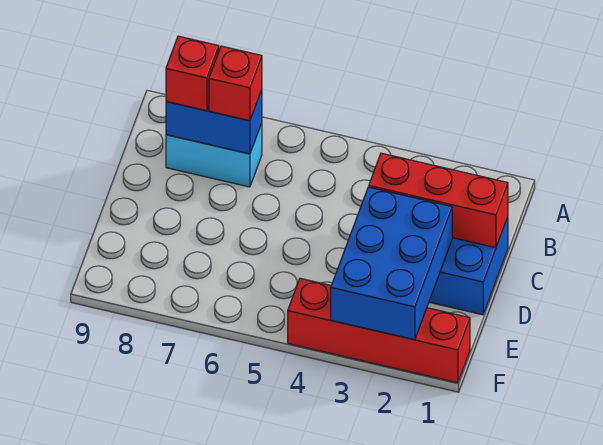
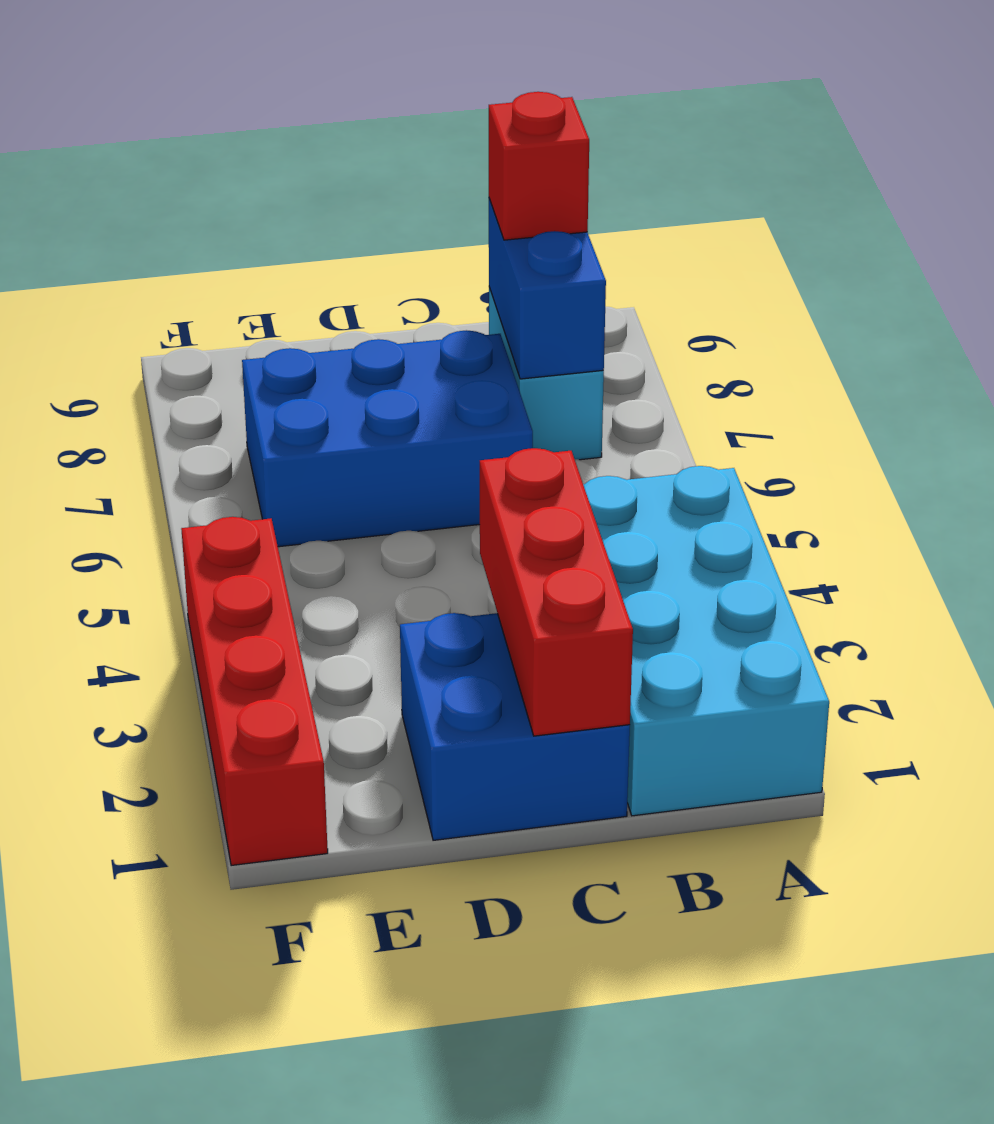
none -> cyan 2x4 brick [583,466,829,816]
red 1x1 brick [209,46,262,121] -> none
blue 2x3 brick [331,187,452,340] -> blue 2x3 brick moved to [242,330,533,547]

